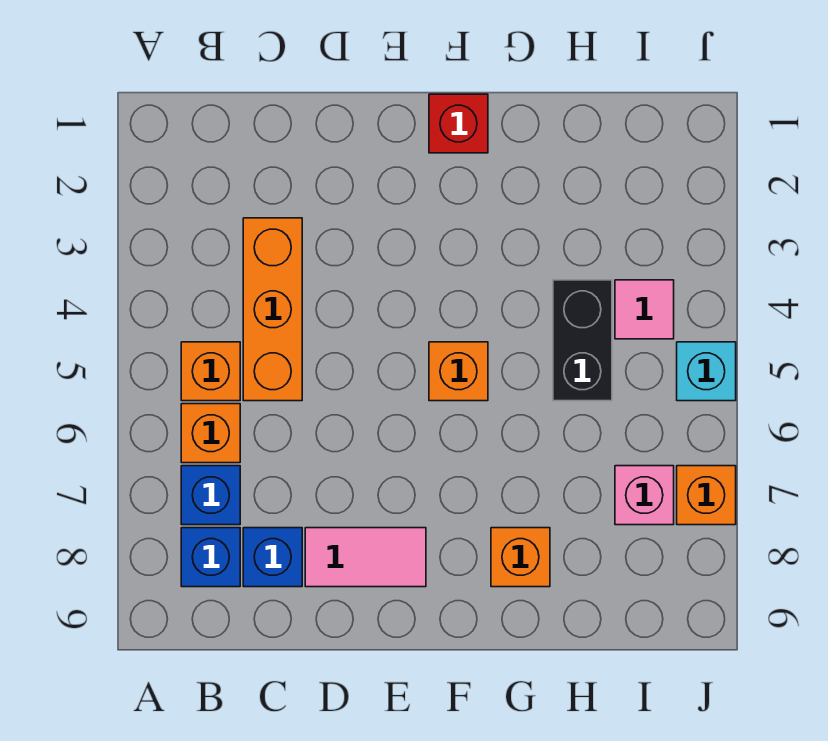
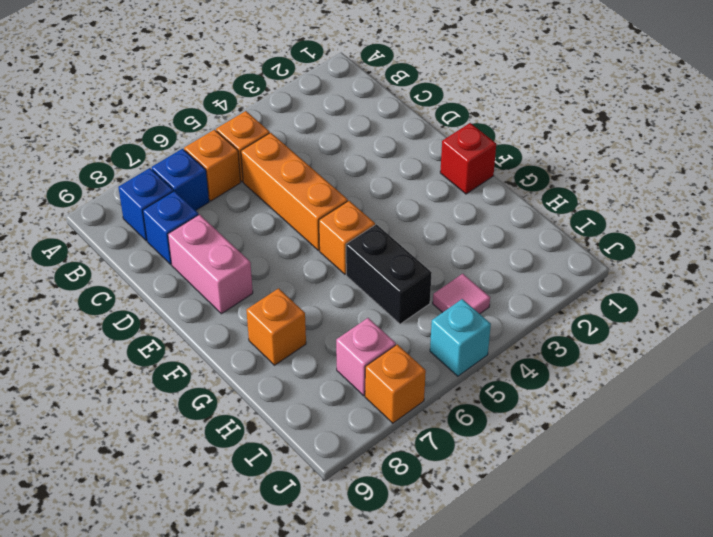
orange 1x3 brick [243,218,302,401] -> orange 1x3 brick turned to [241,133,348,250]
pink 1x2 tile [305,528,426,587] -> pink 1x2 brick [168,215,253,314]
black 1x2 brick [553,280,612,401] -> black 1x2 brick turned to [346,224,432,324]

